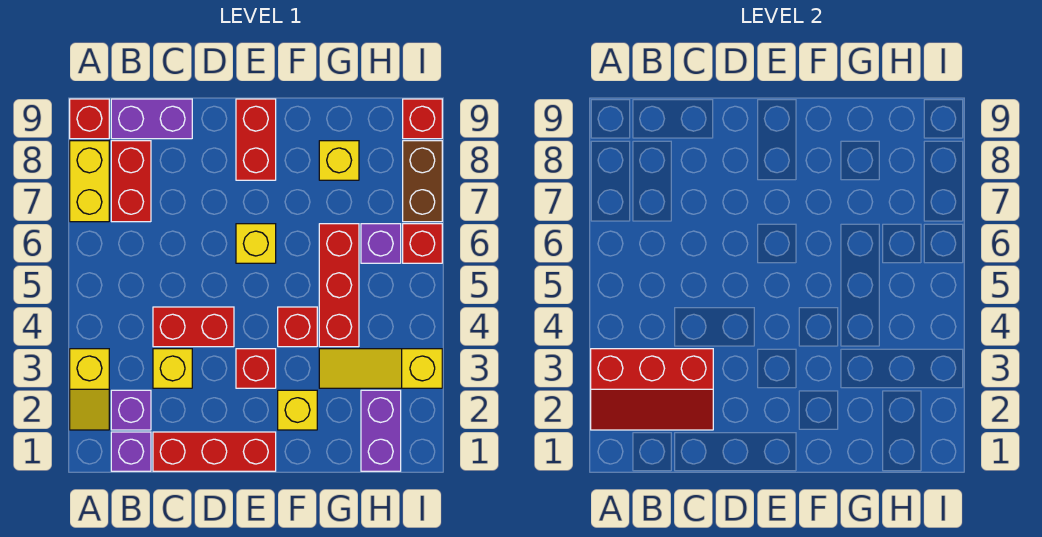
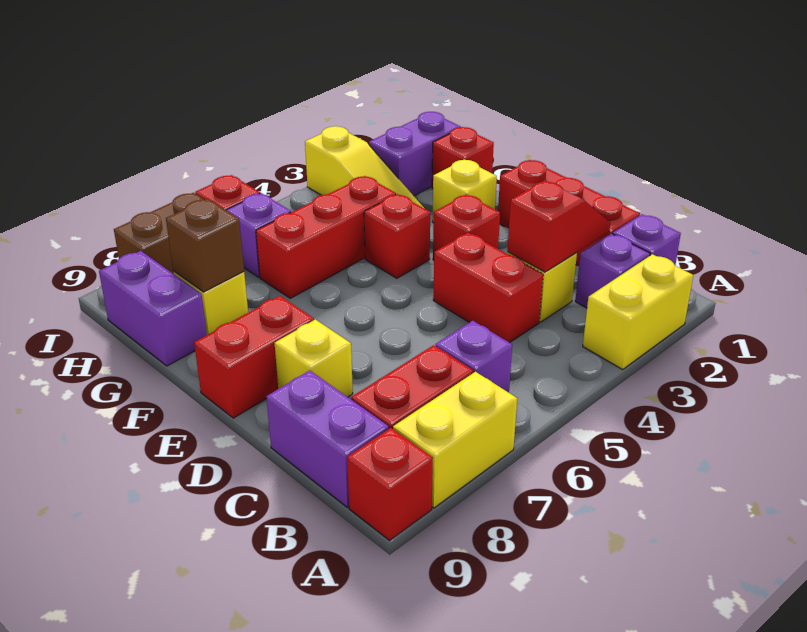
yellow 1x2 slope [70,349,109,430] -> yellow 1x2 brick [583,254,693,369]
red 2x3 slope [591,349,713,430] -> red 1x2 slope [507,181,610,272]
none -> purple 1x1 brick [436,321,512,393]
yellow 1x1 brick [236,224,276,263] -> yellow 1x1 brick moved to [275,319,353,397]
none -> brown 1x1 brick [166,199,244,292]
none -> purple 1x2 brick [99,251,207,366]
red 1x1 brick [403,99,442,139] -> red 1x1 brick moved to [432,127,494,188]

